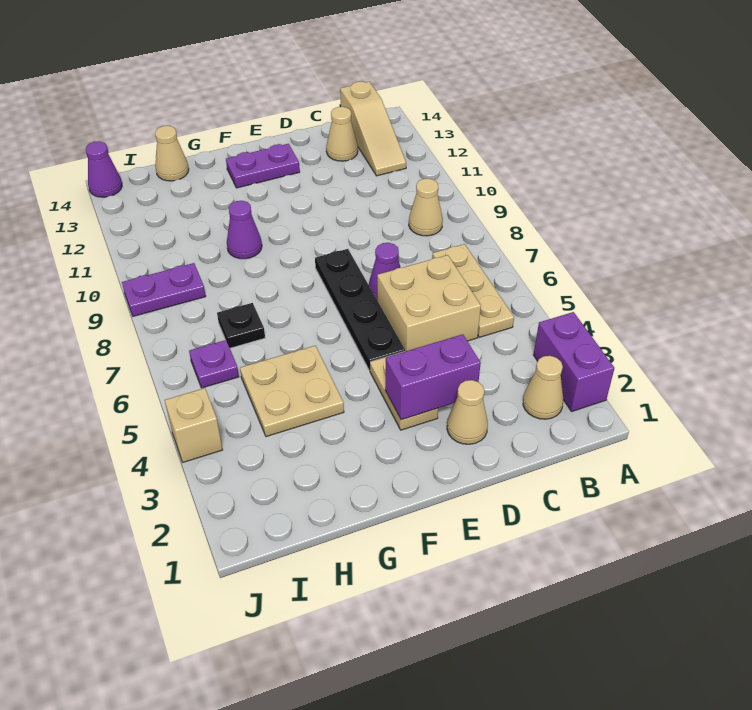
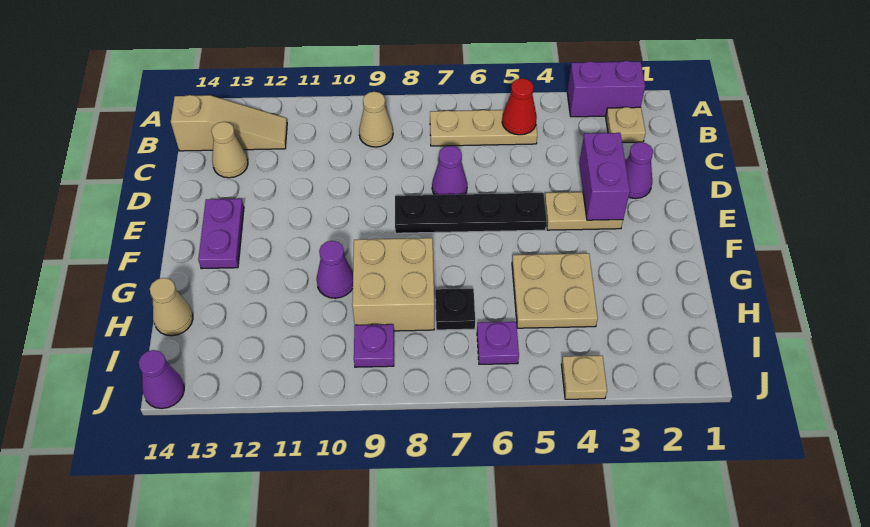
tan 1x1 cone [523,356,563,419] -> tan 1x1 plate [606,107,646,142]
none -> red 1x1 cone [502,78,537,135]
tan 2x2 brick [377,255,481,351] -> tan 2x2 brick moved to [352,238,434,331]
tan 1x1 cone [447,380,488,444] -> purple 1x1 cone [625,142,653,199]
purple 1x2 plate [122,263,206,316] -> purple 1x1 plate [354,324,394,367]
tan 1x1 brick [165,388,222,462] -> tan 1x1 plate [561,356,607,399]

